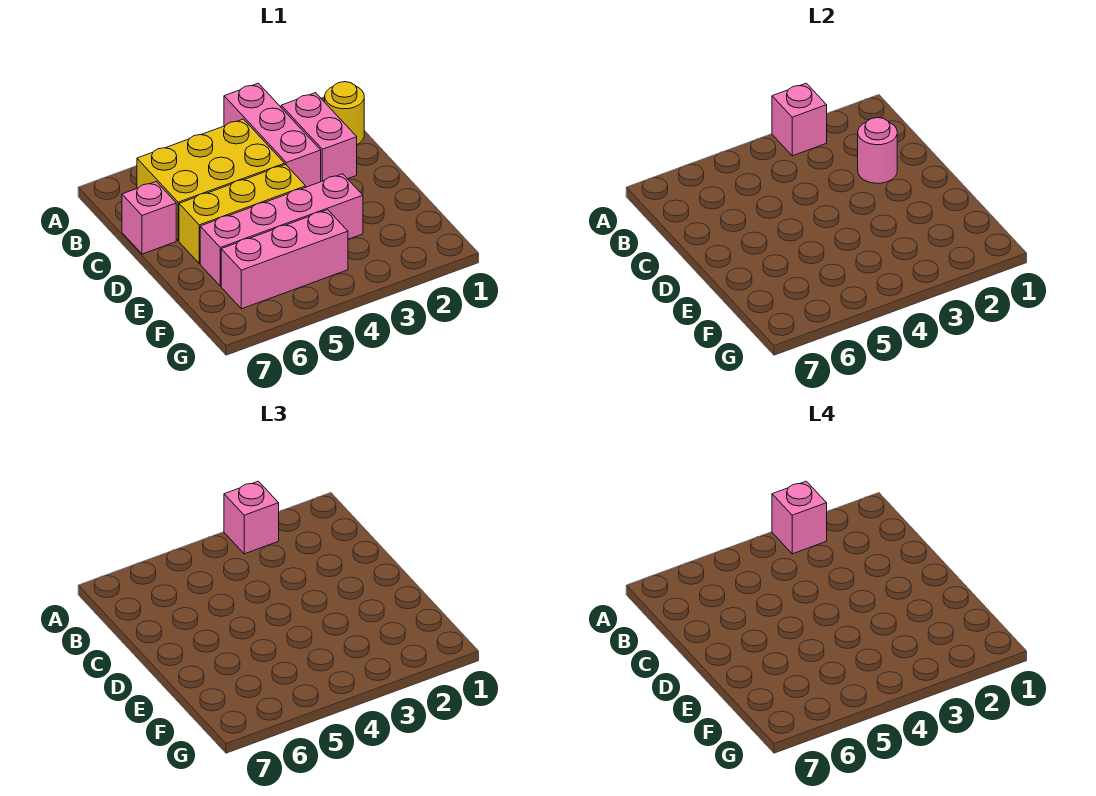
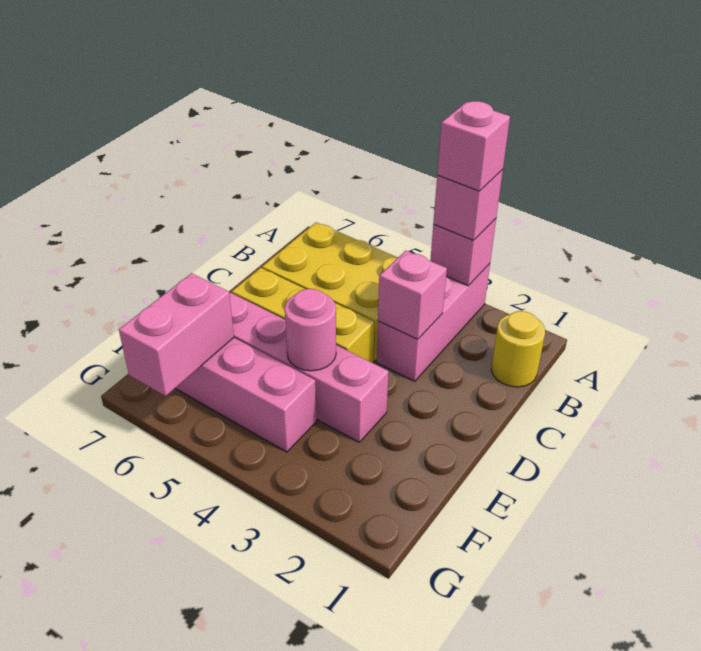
pink 1x2 brick [281,93,357,182] -> pink 1x2 brick moved to [119,273,234,396]
pink 1x1 round brick [858,118,897,183] -> pink 1x1 round brick moved to [285,289,336,371]
pink 1x1 brick [122,182,176,254] -> pink 1x1 brick moved to [378,251,447,339]

